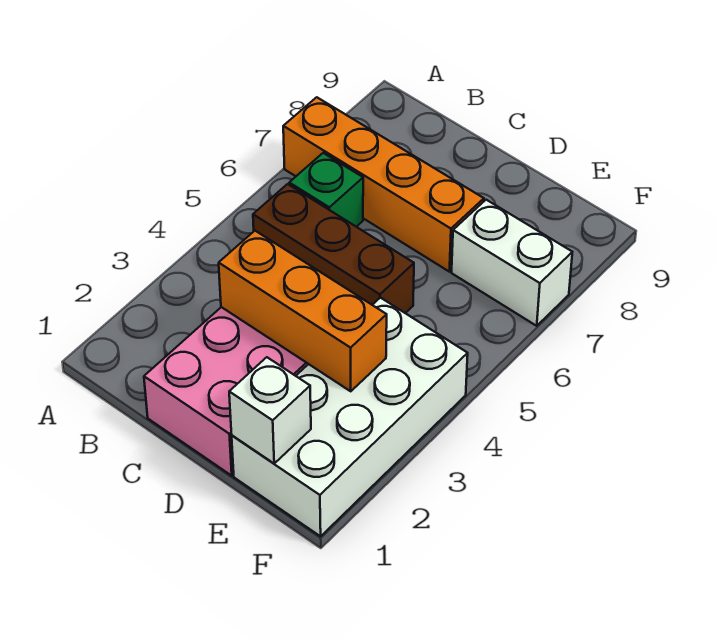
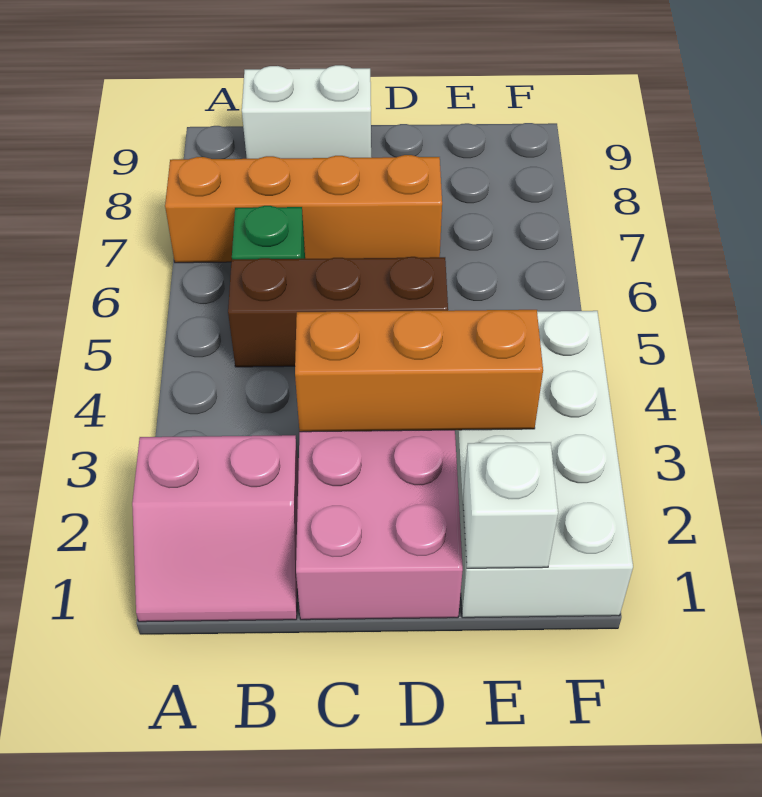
none -> pink 2x2 slope [132,435,298,622]
white 1x2 brick [452,200,572,326] -> white 1x2 brick moved to [242,65,371,159]

